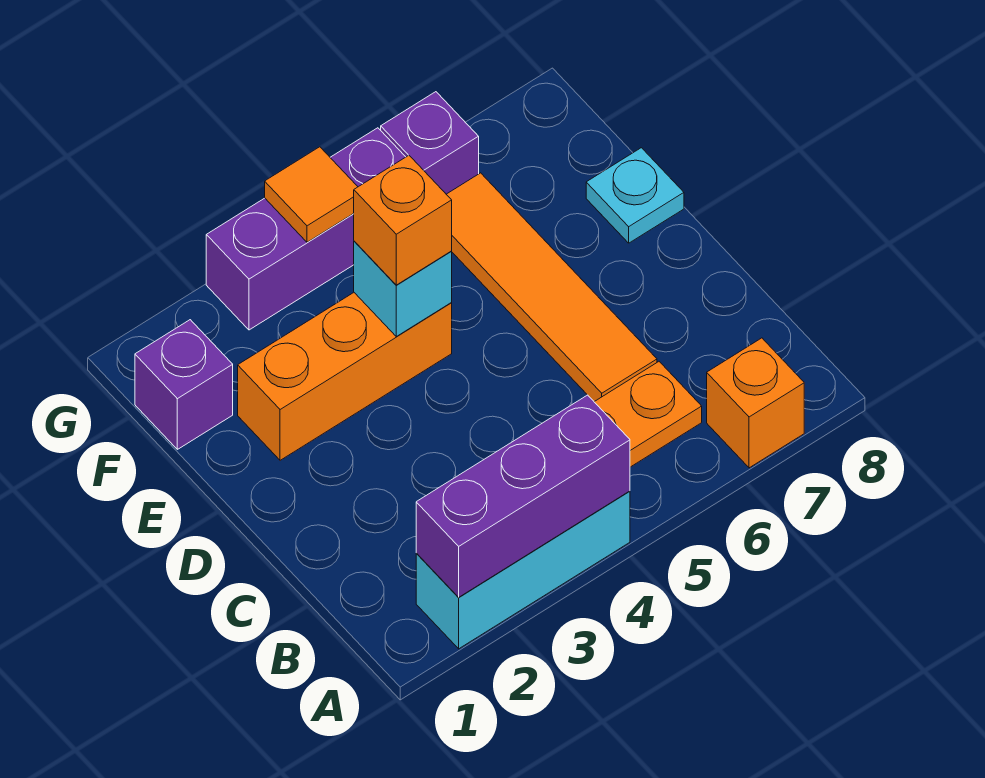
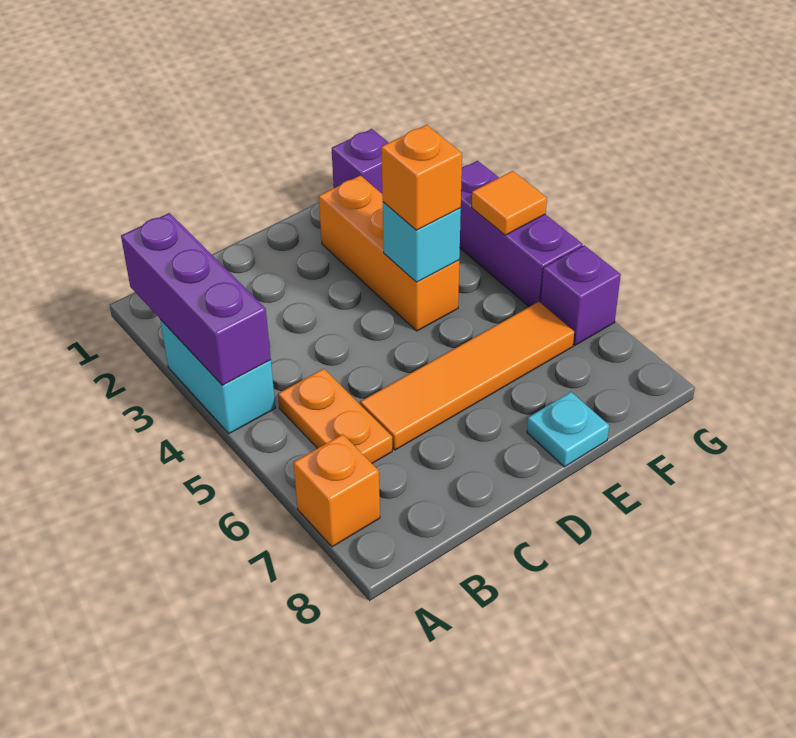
cyan 1x3 brick [416,491,630,649] -> cyan 1x2 brick [160,320,275,434]

